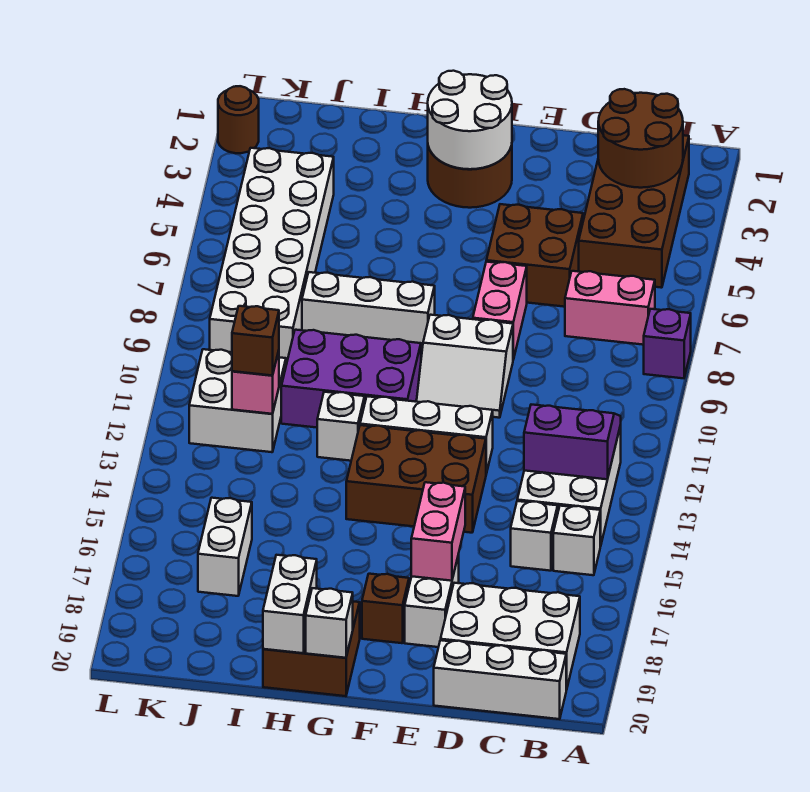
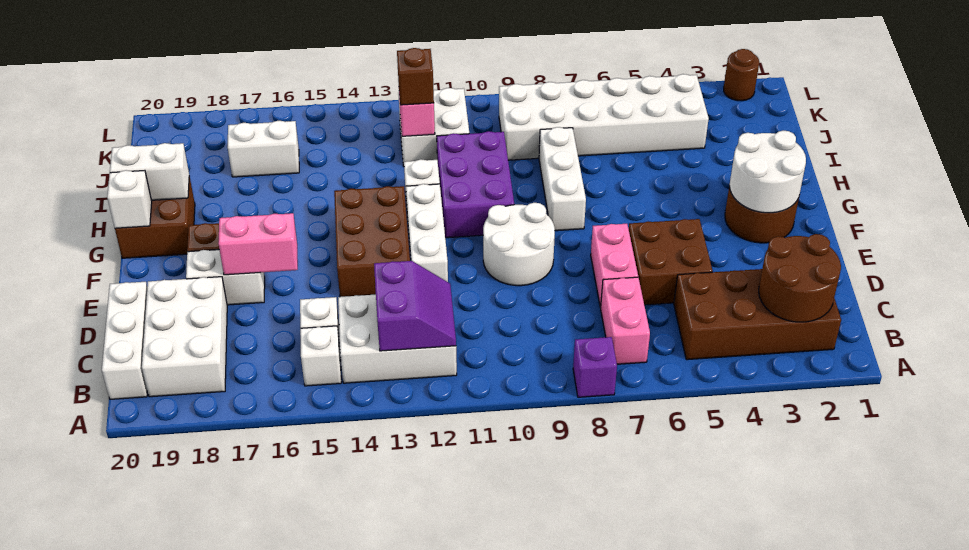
pink 1x2 brick [473,262,527,360] -> pink 1x2 brick turned to [591,224,638,308]
white 2x2 slope [416,315,513,418] -> white 2x2 round brick [483,203,555,286]

